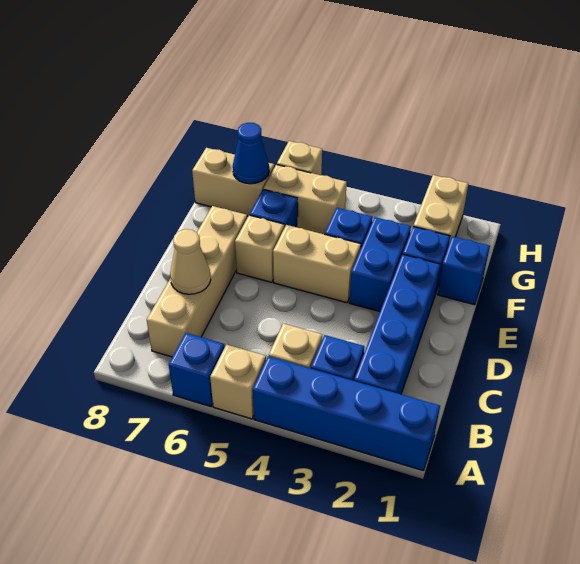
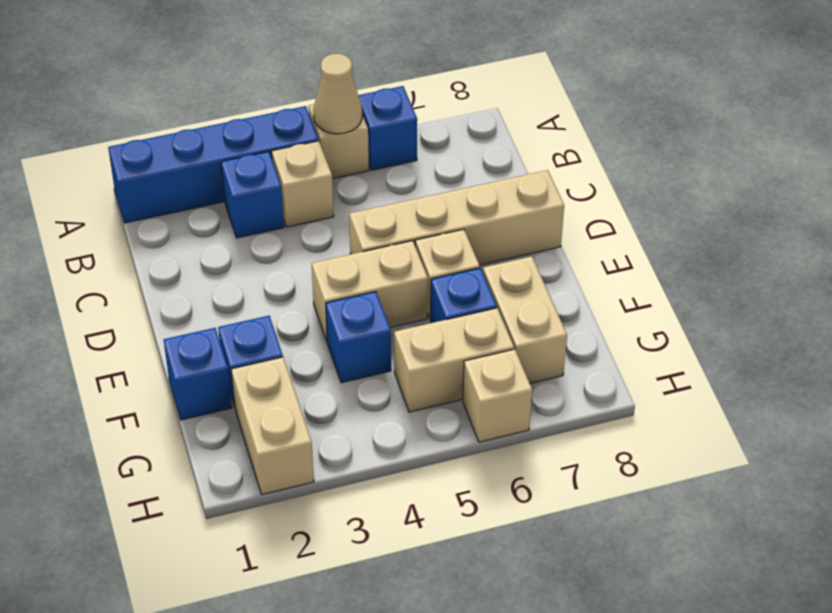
blue 1x4 brick [354,254,440,394] -> none
tan 1x4 brick [147,206,247,357] -> tan 1x4 brick turned to [349,170,564,265]
tan 1x1 cone [170,229,211,294] -> tan 1x1 cone moved to [313,54,362,134]
blue 1x2 brick [349,217,411,312] -> none
tan 1x2 brick [192,148,274,216] -> tan 1x2 brick turned to [483,256,567,383]
blue 1x1 cone [233,123,269,184] -> none

